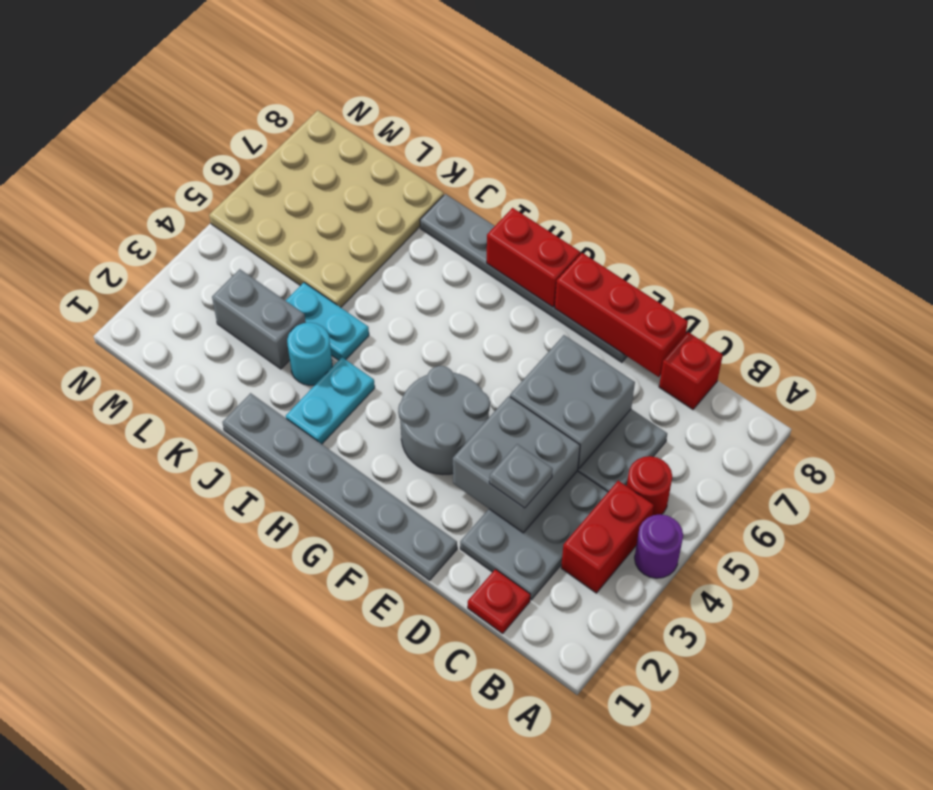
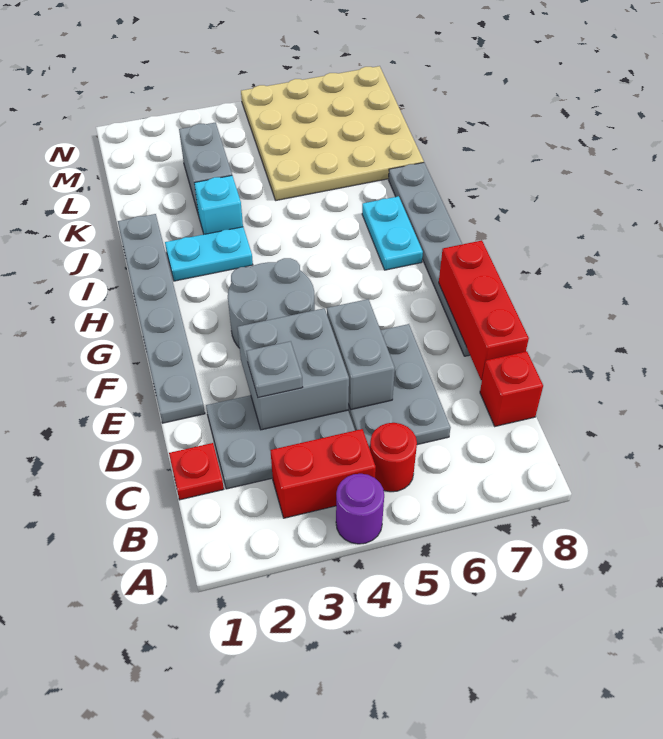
grey 2x2 brick [510,335,635,469] -> grey 1x2 brick [327,299,395,410]
red 1x2 brick [487,208,580,307] -> none
cyan 1x1 round brick [287,323,332,385] -> cyan 1x1 brick [194,176,243,234]
cyan 1x2 plate [286,283,369,360] -> cyan 1x2 plate moved to [362,196,423,270]

